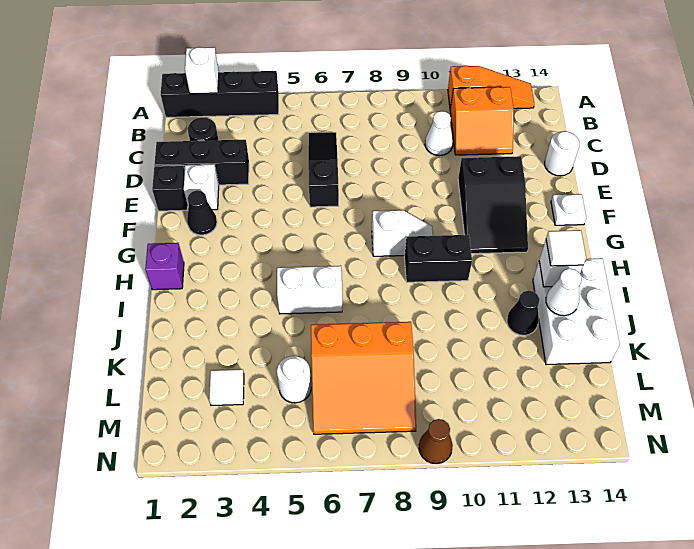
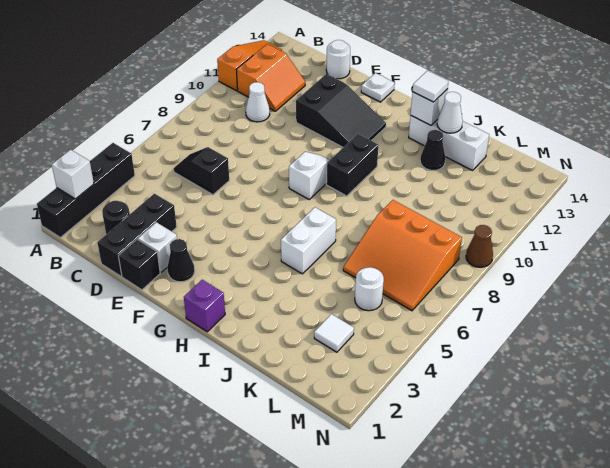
black 1x3 slope [308,132,339,207] -> black 1x2 slope [174,147,229,195]
white 2x3 brick [533,258,620,365] -> white 1x3 brick [409,116,489,170]
orange 3x3 slope [311,322,416,434] -> orange 3x3 slope turned to [343,200,462,311]

